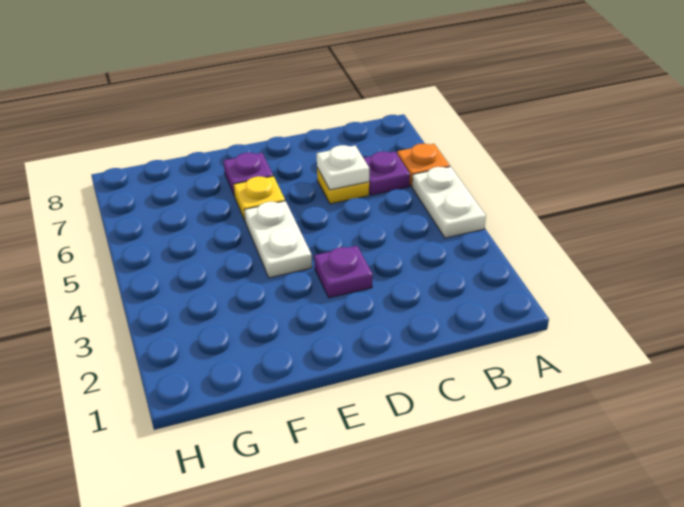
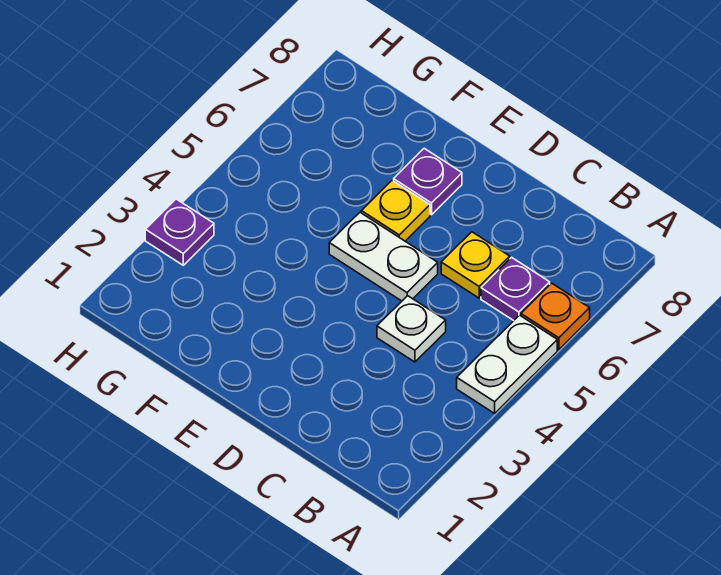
white 1x1 plate [317,145,369,190] -> white 1x1 plate moved to [377,296,446,362]
purple 1x1 plate [314,246,373,298] -> purple 1x1 plate moved to [145,199,214,265]
white 1x2 plate [244,201,312,278] -> white 1x2 plate turned to [329,213,438,301]

